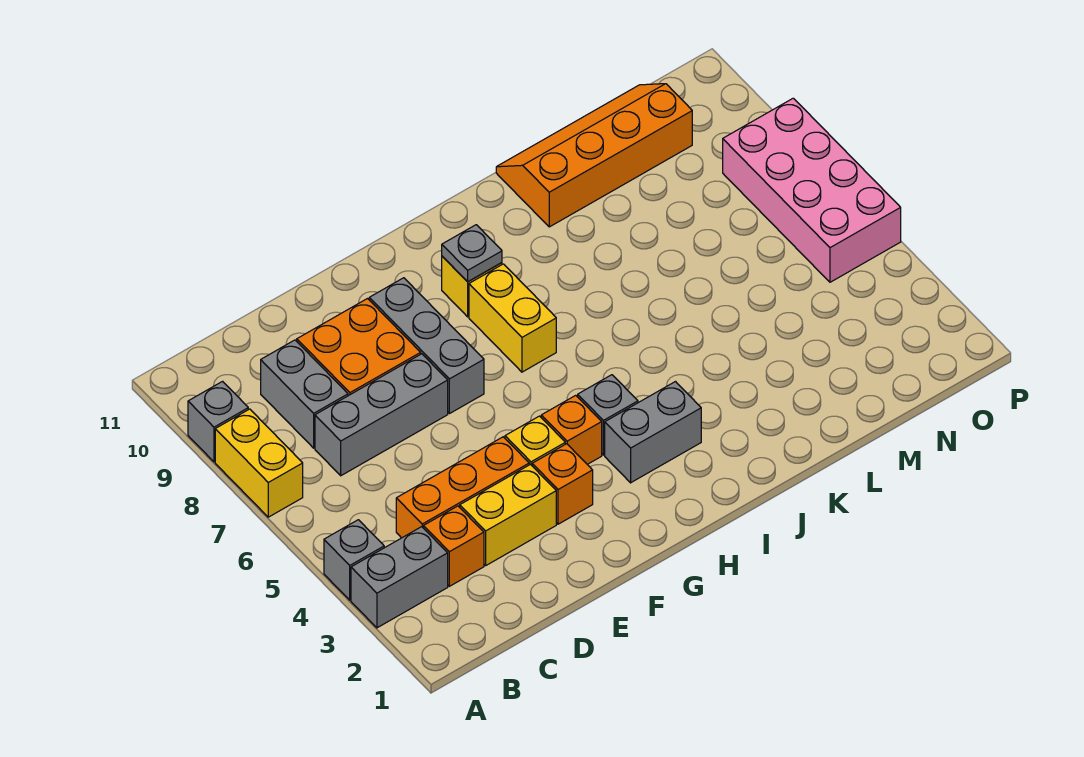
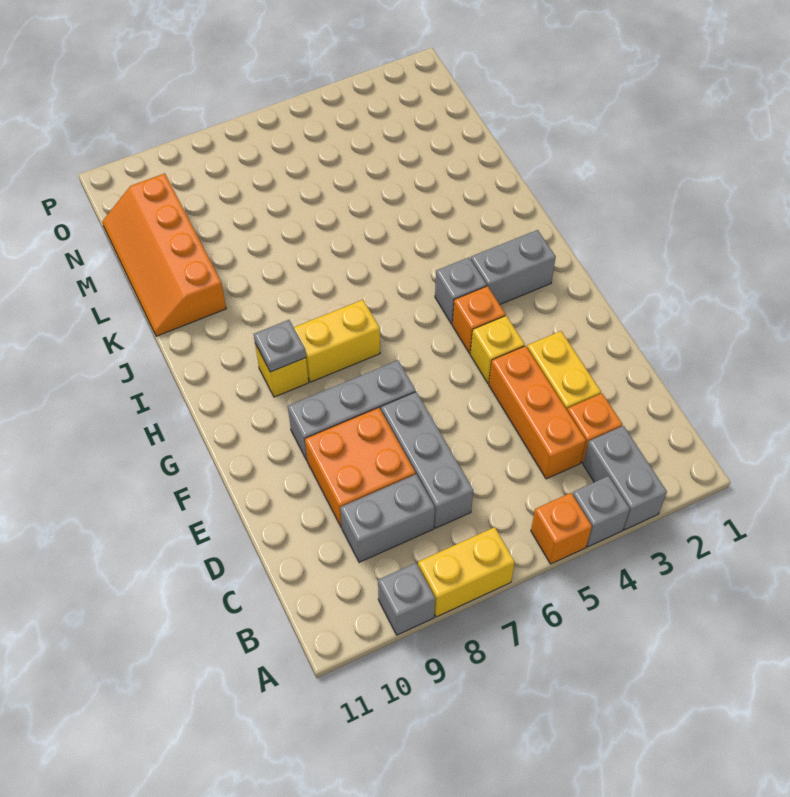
orange 1x1 brick [532,444,593,524] -> orange 1x1 brick moved to [531,493,592,564]
grey 1x2 brick [605,382,701,483] -> grey 1x2 brick turned to [471,230,556,305]
pink 2x4 brick [723,98,901,282] -> none

